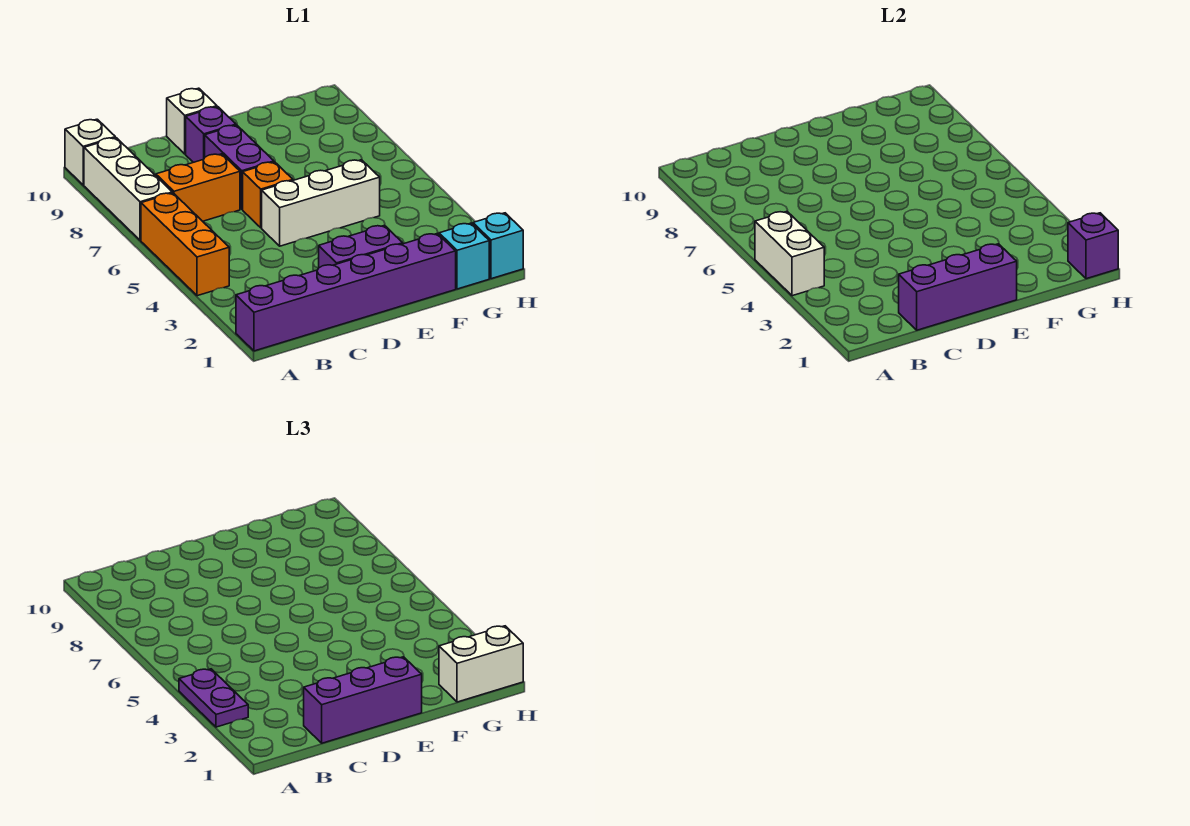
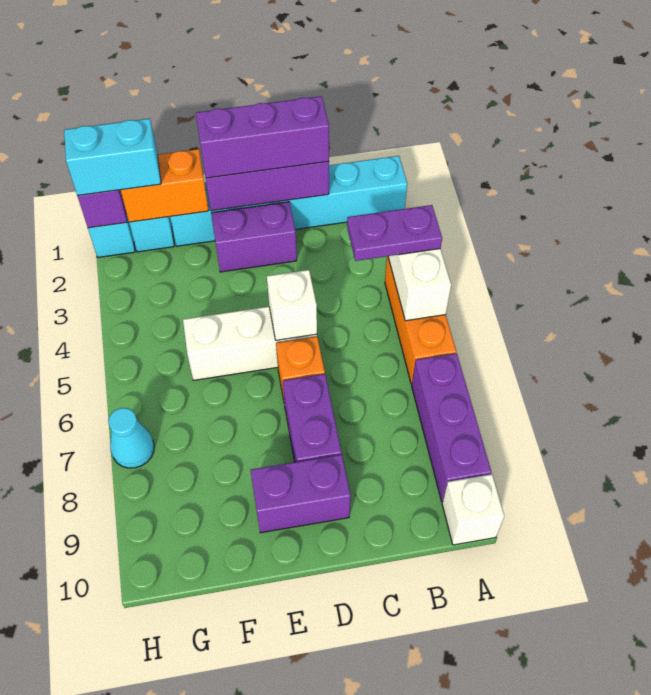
purple 1x6 brick [236,233,456,351] -> cyan 1x6 brick [170,156,407,246]
purple 1x2 plate [179,669,248,727] -> purple 1x2 plate turned to [347,205,442,261]
white 1x3 brick [84,138,172,240] -> purple 1x3 brick [412,353,491,502]
orange 1x2 brick [156,154,240,221] -> orange 1x2 brick moved to [121,149,209,222]
purple 1x1 brick [186,107,236,162] -> purple 1x2 brick [250,455,351,533]
white 1x1 brick [167,88,217,154] -> white 1x1 brick moved to [267,270,317,340]
white 1x2 brick [439,626,523,702] -> cyan 1x2 brick [64,119,161,196]
none -> cyan 1x1 cone [108,408,154,468]

